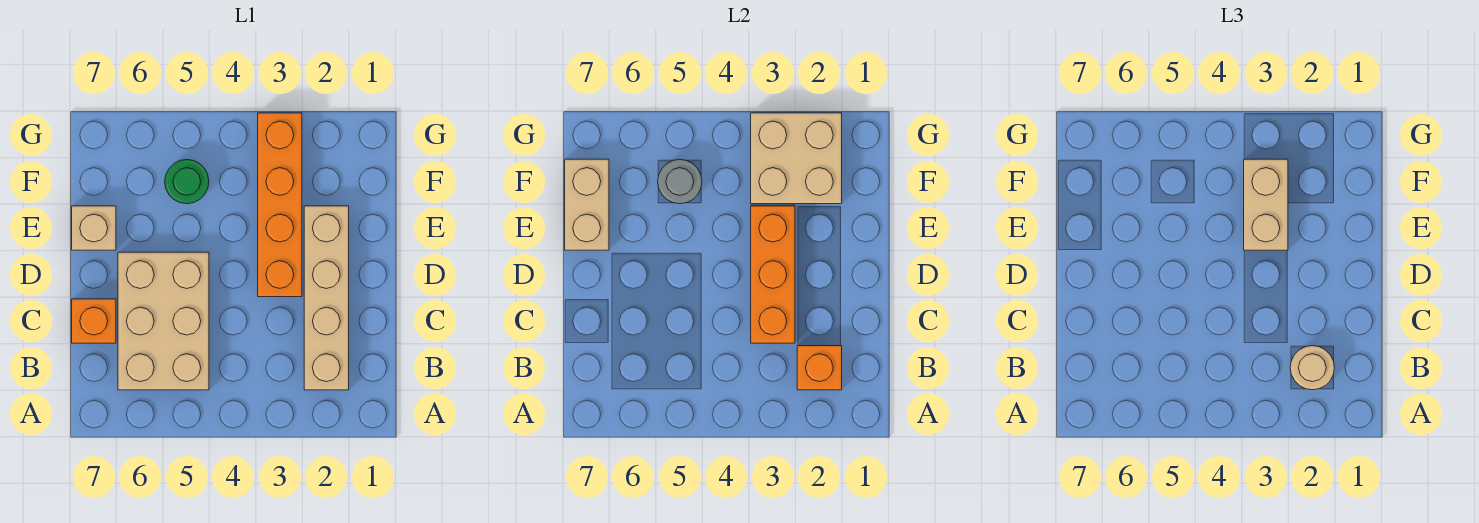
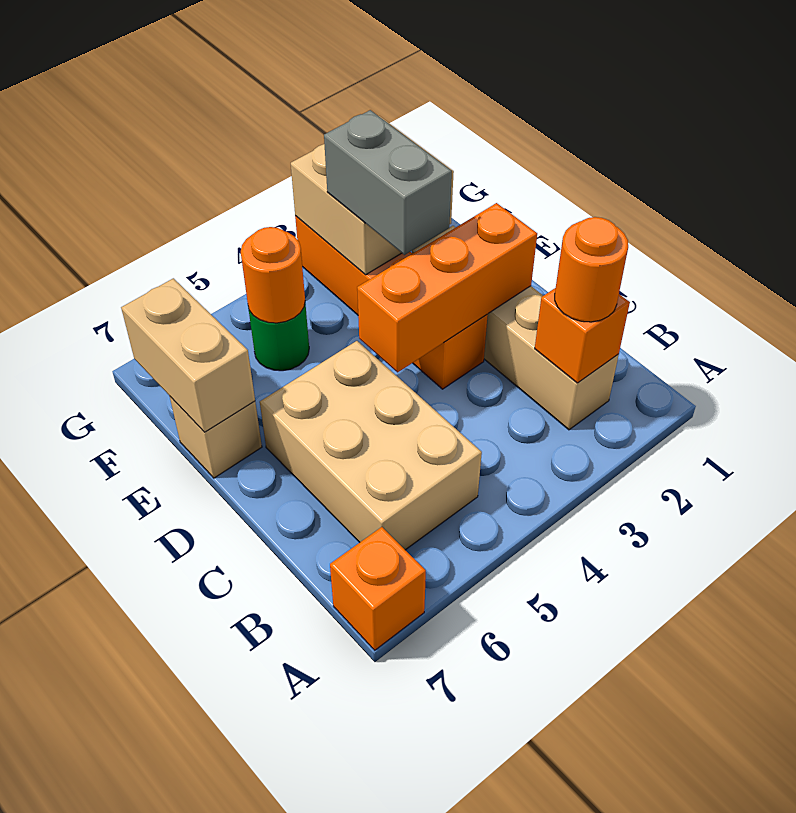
tan 1x1 round brick [1290,346,1335,390] -> orange 1x1 round brick [555,217,628,322]
orange 1x3 brick [751,206,795,343] -> orange 1x3 brick turned to [357,203,537,372]
orange 1x1 brick [72,299,116,343] -> orange 1x1 brick moved to [330,527,426,650]
tan 1x2 brick [1244,159,1288,250] -> grey 1x2 brick [324,110,452,255]
grey 1x1 round brick [658,159,702,204] -> orange 1x1 round brick [241,227,305,323]

